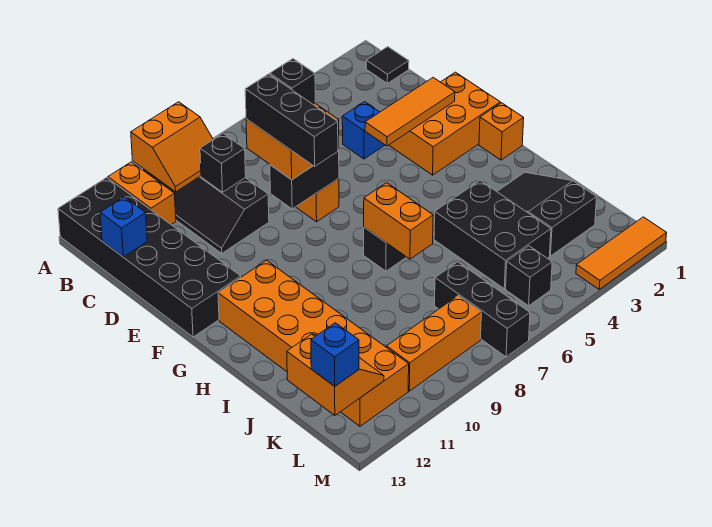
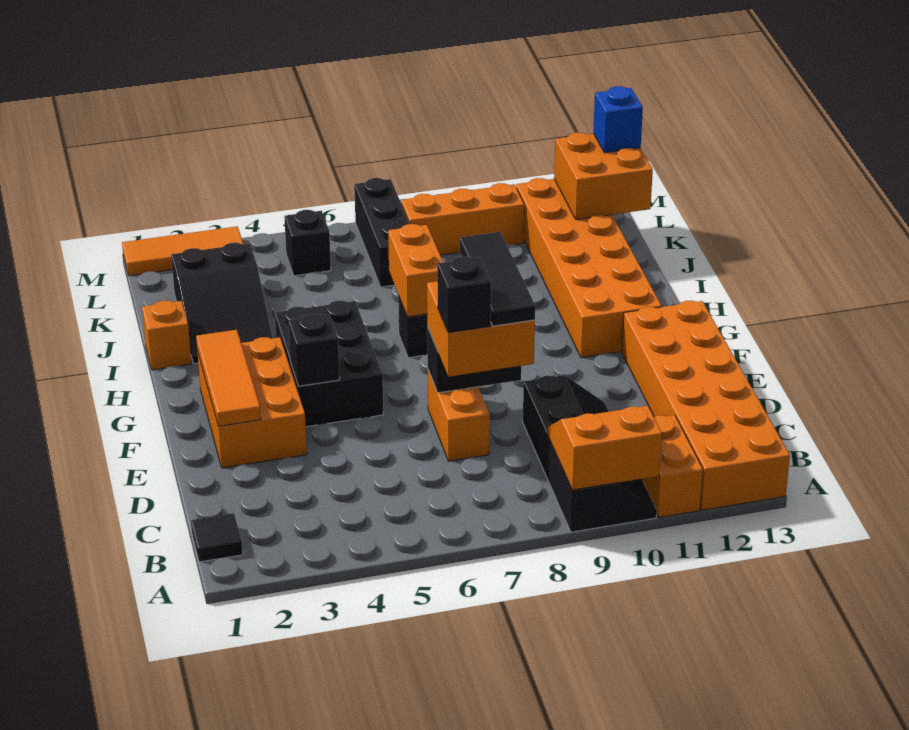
black 2x6 brick [58,178,241,337] -> orange 2x6 brick [622,301,790,510]
black 1x1 brick [200,133,246,192] -> black 1x1 brick moved to [288,314,340,386]
blue 1x1 brick [100,197,147,257] -> none
blue 1x1 brick [342,102,385,159] -> none
black 1x3 brick [245,74,338,166] -> black 1x3 tile [460,232,535,326]
orange 2x3 brick [389,72,500,175] -> orange 2x3 brick turned to [197,337,307,468]
orange 1x3 tile [365,78,455,146] -> orange 1x3 tile turned to [196,330,261,426]
orange 1x1 brick [479,103,524,160] -> orange 1x1 brick moved to [142,301,191,370]
black 2x3 brick [434,181,551,289] -> black 2x3 brick moved to [275,301,383,427]
orange 2x2 slope [287,334,384,415] -> orange 2x2 brick [554,133,653,220]

